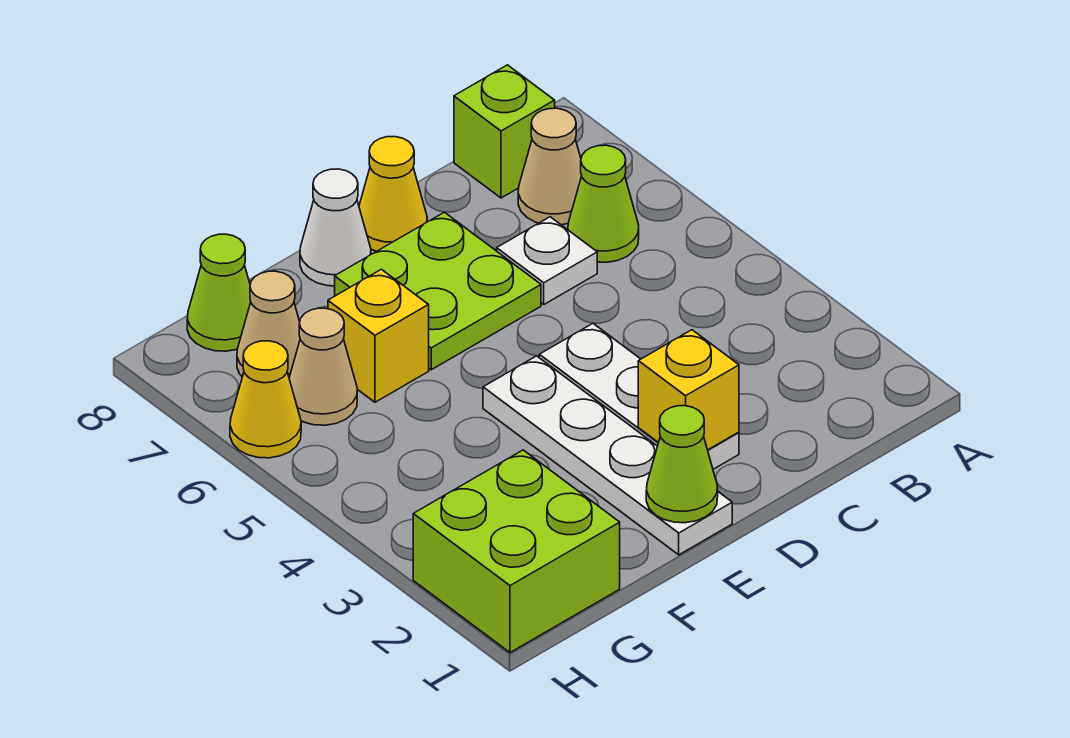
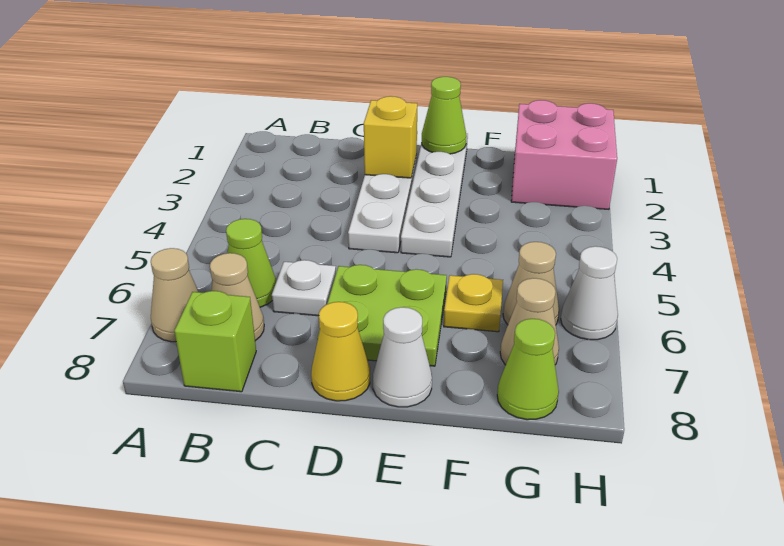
none -> tan 1x1 cone [151,248,198,342]
yellow 1x1 brick [328,269,429,402] -> yellow 1x1 plate [444,274,503,332]
lime 2x2 brick [413,450,620,653] -> pink 2x2 brick [511,100,617,209]
yellow 1x1 cone [230,341,301,458] -> white 1x1 cone [561,246,618,340]

